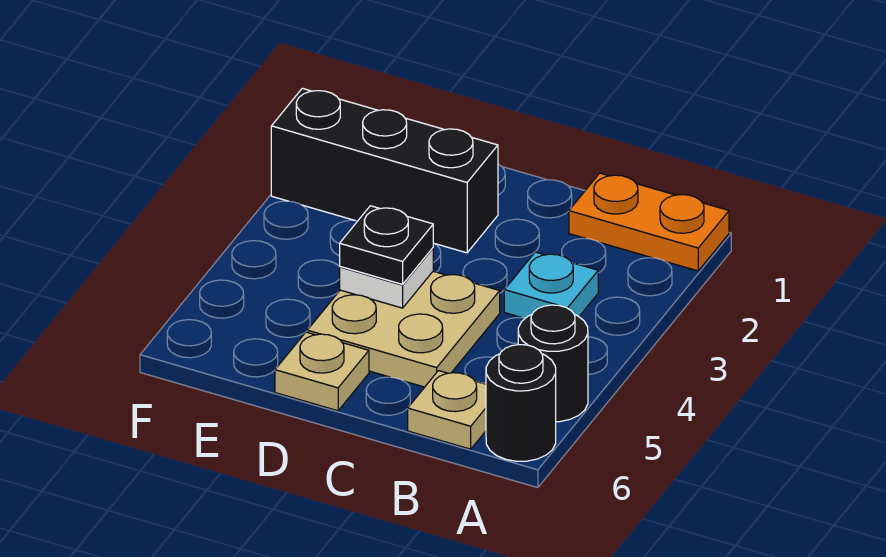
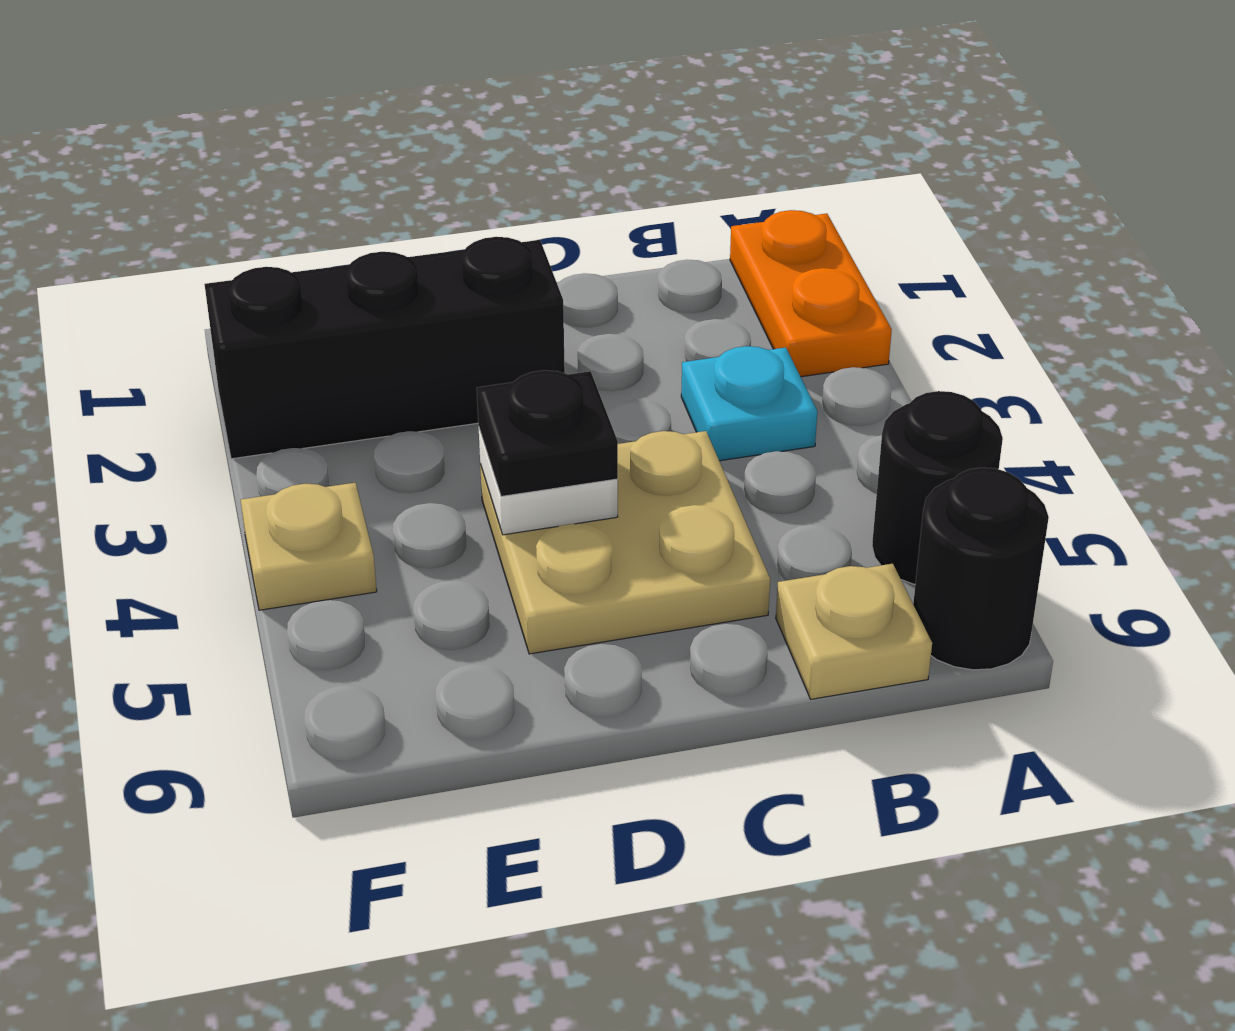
orange 1x2 plate [569,173,729,271] -> orange 1x2 plate turned to [730,210,892,377]
tan 1x1 plate [275,332,369,411] -> tan 1x1 plate moved to [241,483,377,610]

